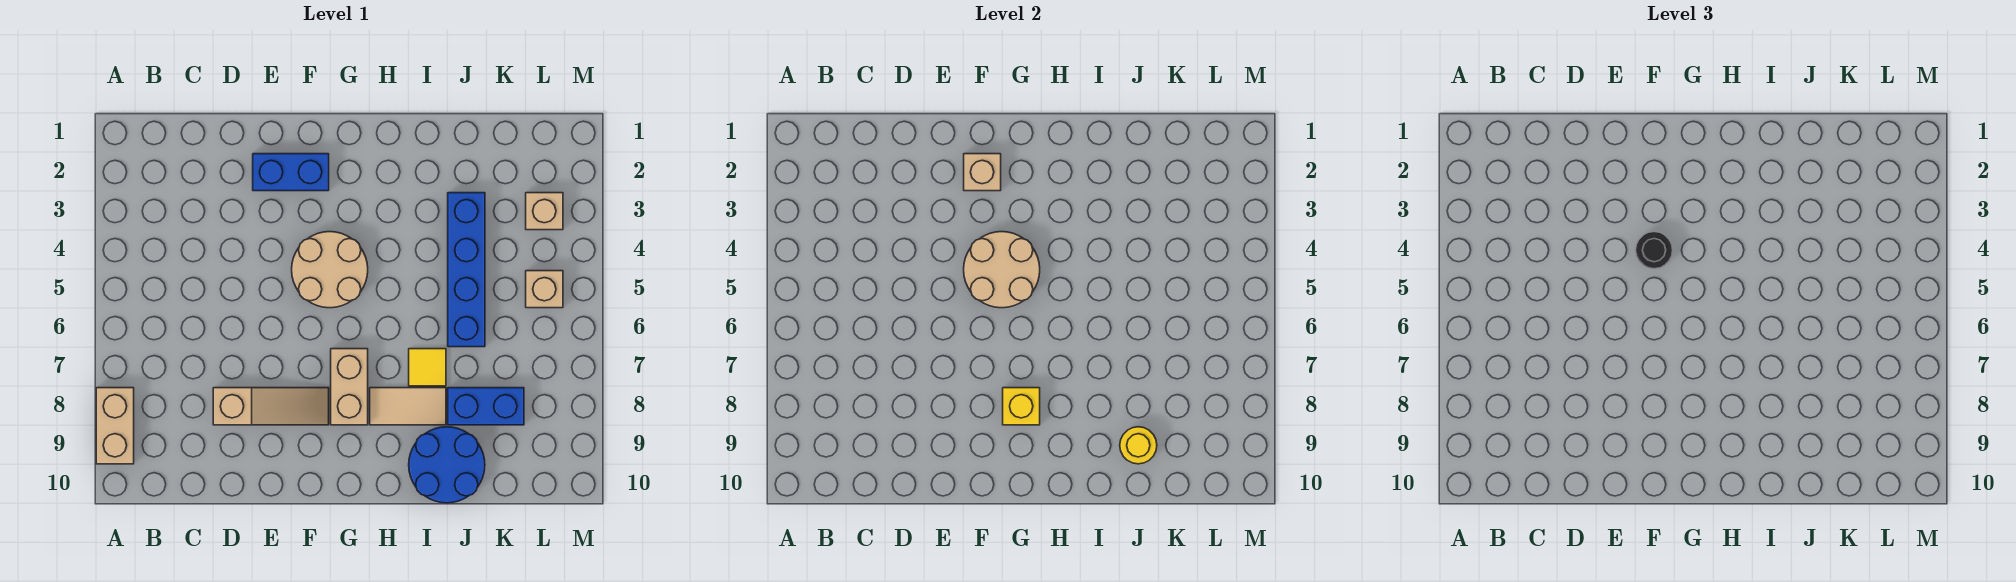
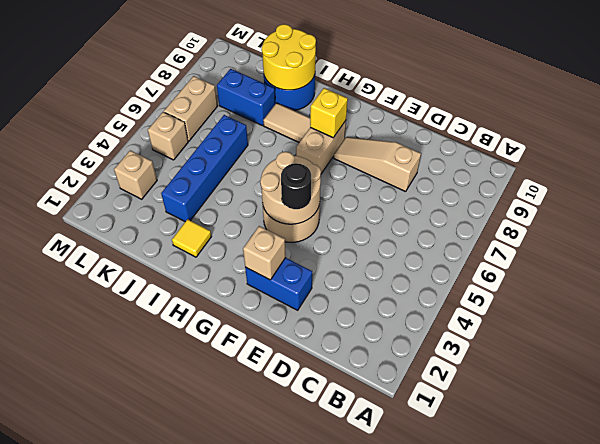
tan 1x2 brick [96,388,134,464] -> tan 1x2 brick moved to [164,76,218,141]
yellow 1x1 tile [409,349,446,386] -> yellow 1x1 tile moved to [172,219,211,257]
yellow 1x1 round brick [1120,427,1157,464] -> yellow 2x2 round brick [262,24,316,90]

